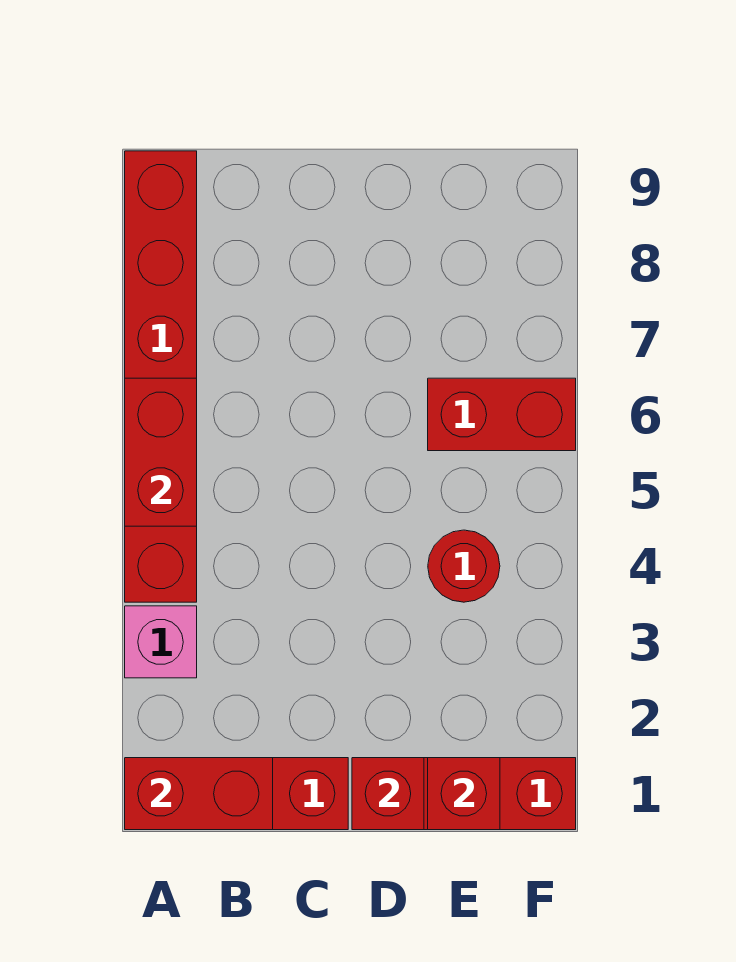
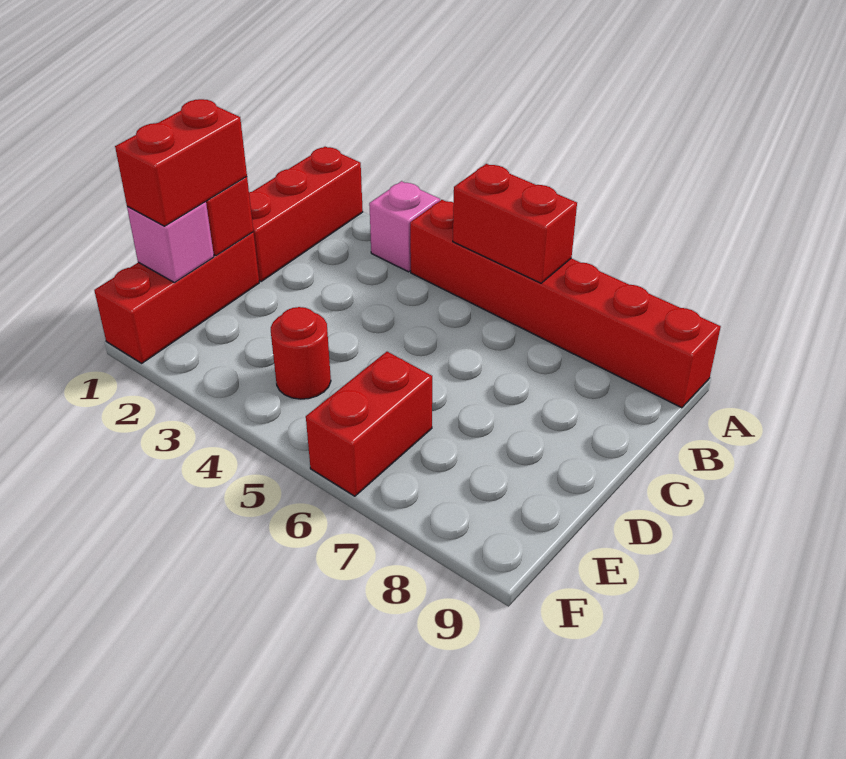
red 1x2 brick [125,758,273,830] -> red 1x2 brick moved to [115,99,247,226]
red 1x1 brick [428,758,500,830] -> pink 1x1 brick [127,202,214,283]

